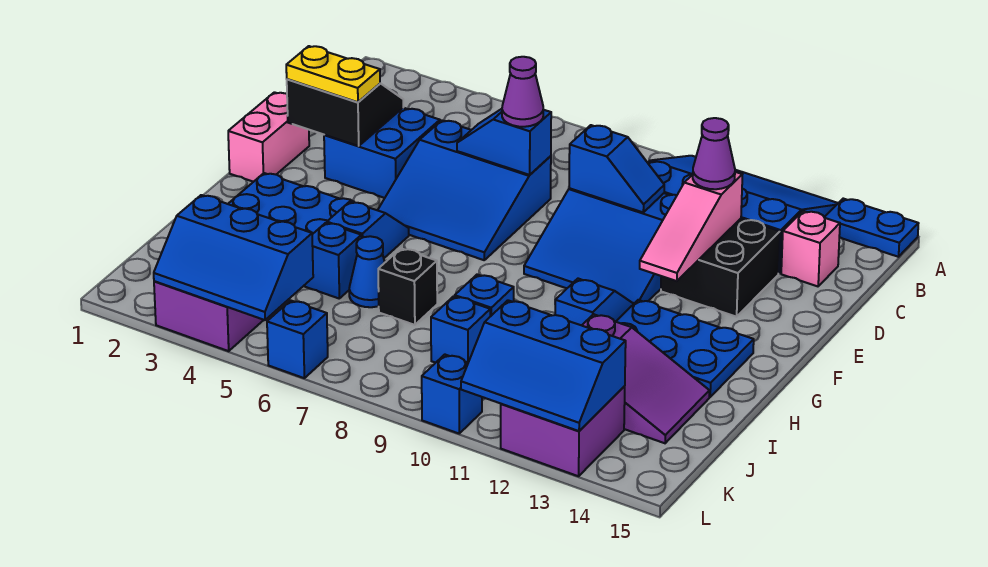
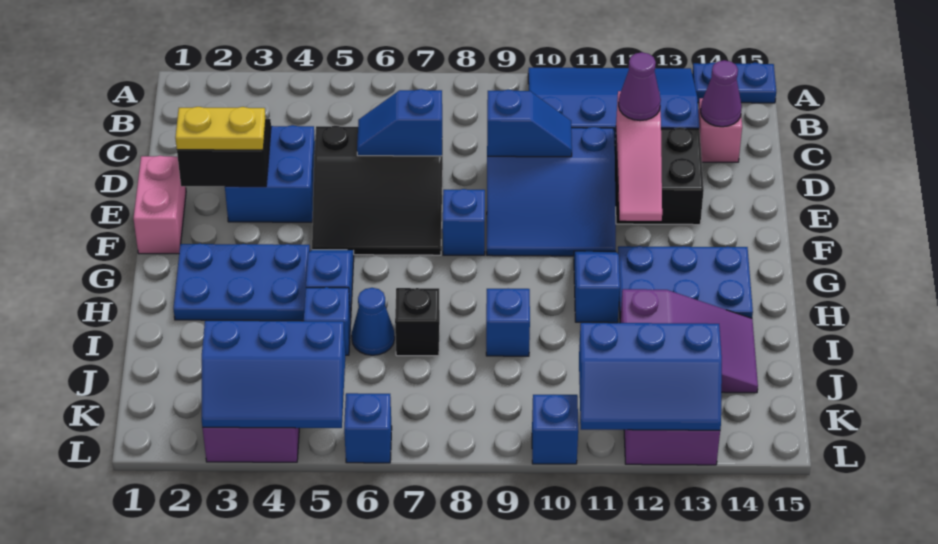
blue 3x3 slope [378,120,551,260] -> black 3x3 slope [312,126,443,255]
purple 1x1 cone [502,57,543,127] -> purple 1x1 cone moved to [701,60,742,127]
blue 1x1 brick [431,296,490,363] -> blue 1x1 brick moved to [443,189,485,255]

